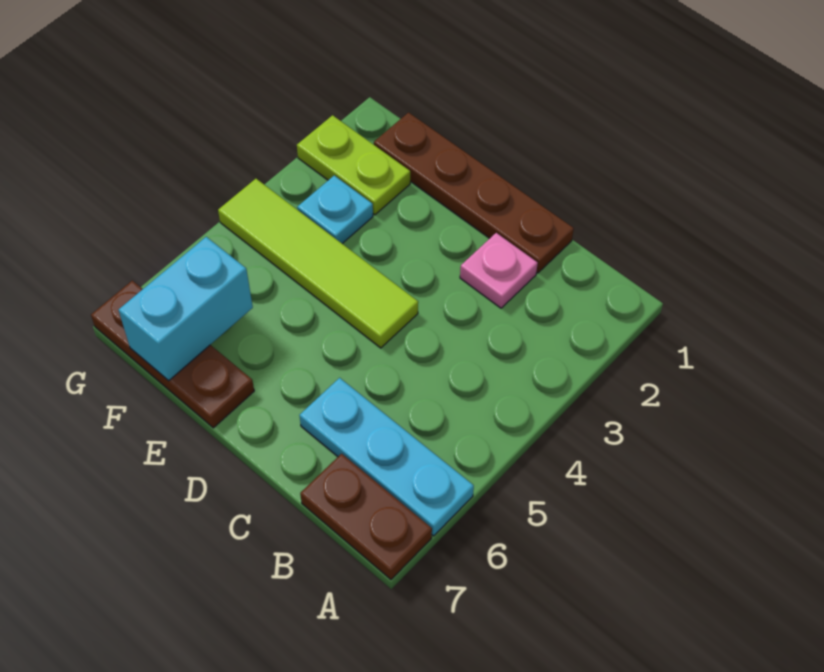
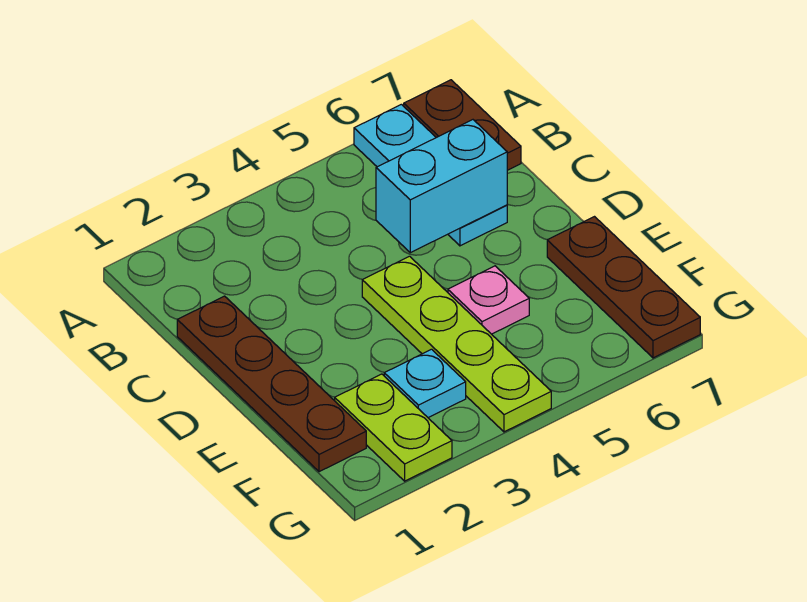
pink 1x1 plate [460,233,538,308] -> pink 1x1 plate moved to [448,266,529,334]
lime 1x4 tile [218,179,418,348] -> lime 1x4 plate [362,256,551,432]
cyan 1x2 brick [119,237,253,381] -> cyan 1x2 brick moved to [376,120,507,253]

